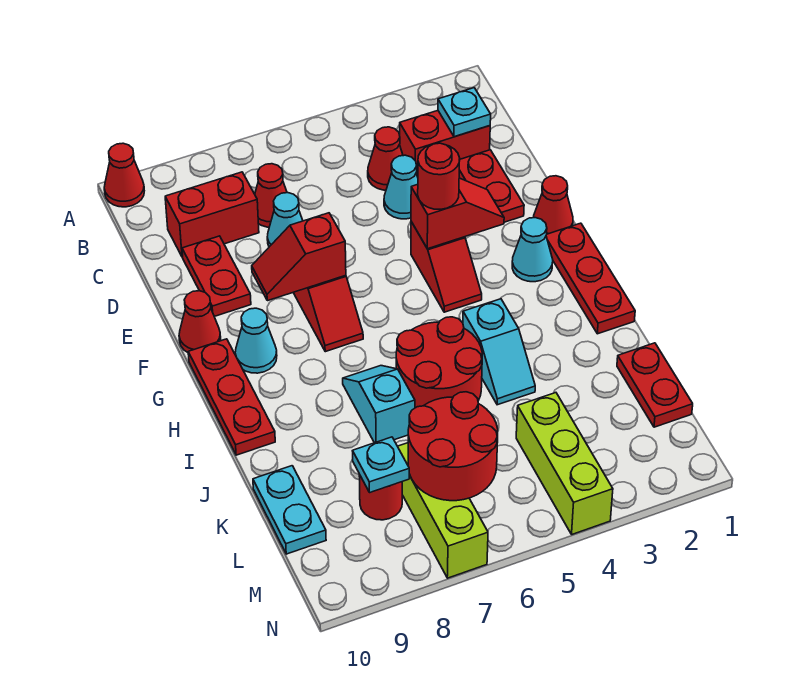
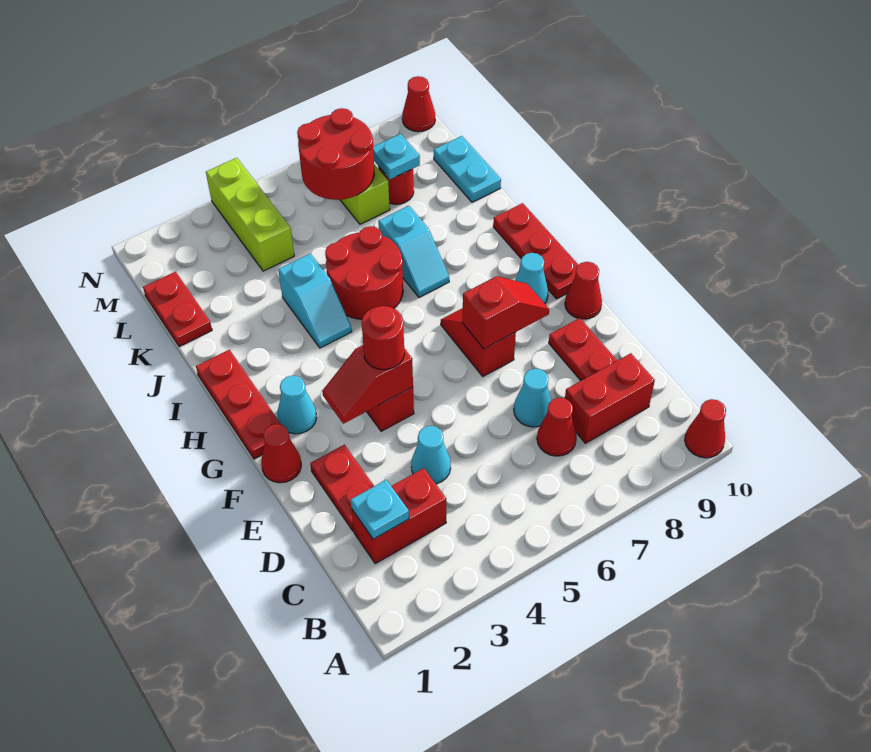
red 1x1 cone [368,127,403,190] -> red 1x1 cone moved to [402,76,435,132]
cyan 1x2 slope [463,299,535,405] -> cyan 1x2 slope turned to [278,253,352,348]

